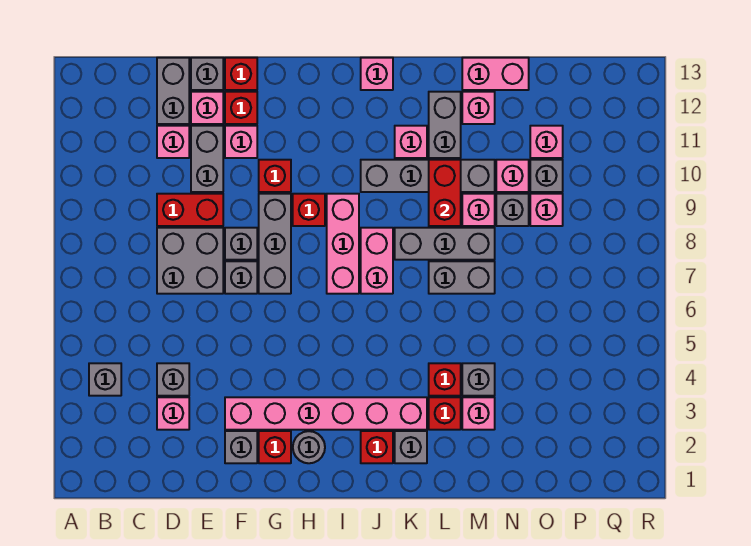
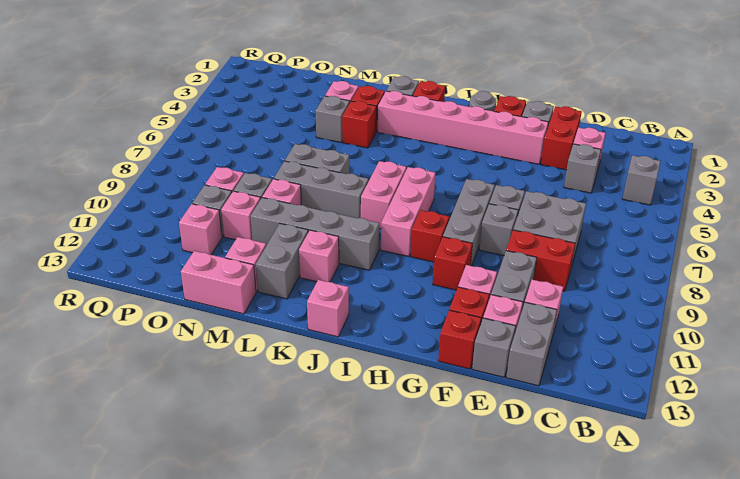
red 1x2 brick [429,160,461,226] -> red 1x2 brick moved to [541,106,582,170]

